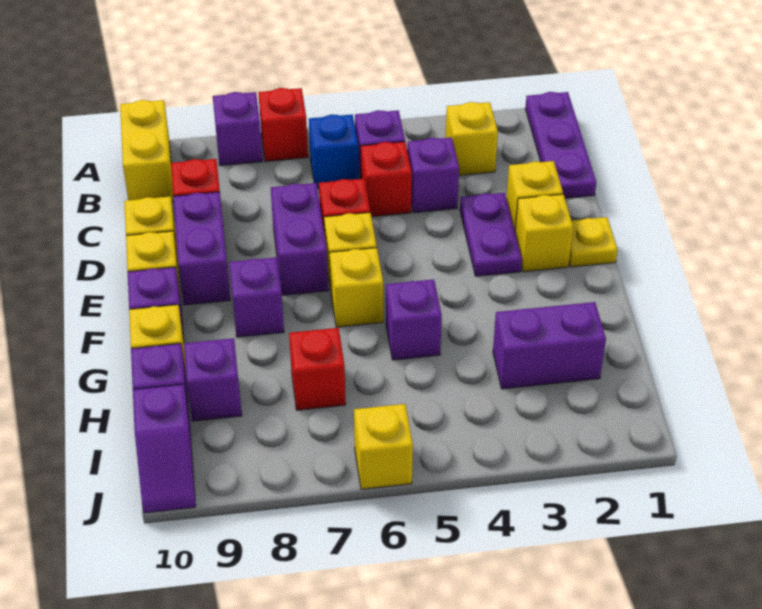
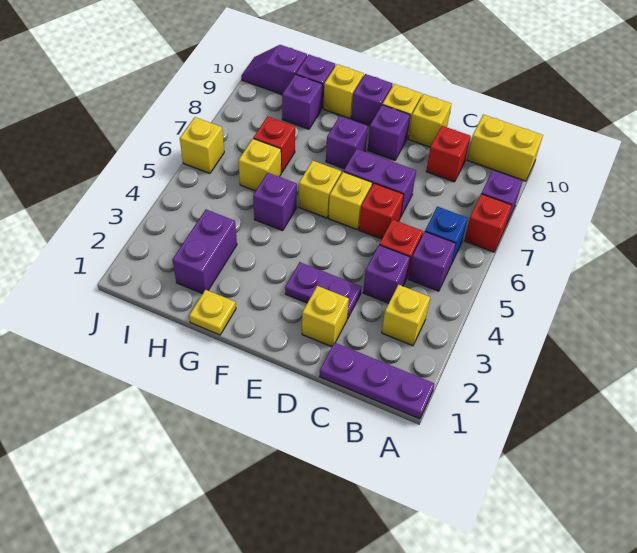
purple 1x2 brick [173,192,230,305] -> purple 1x1 brick [368,105,410,160]
yellow 1x1 plate [569,217,617,267] -> yellow 1x1 plate moved to [189,290,236,335]
yellow 1x1 brick [515,194,573,272] -> yellow 1x1 brick moved to [238,139,281,191]

